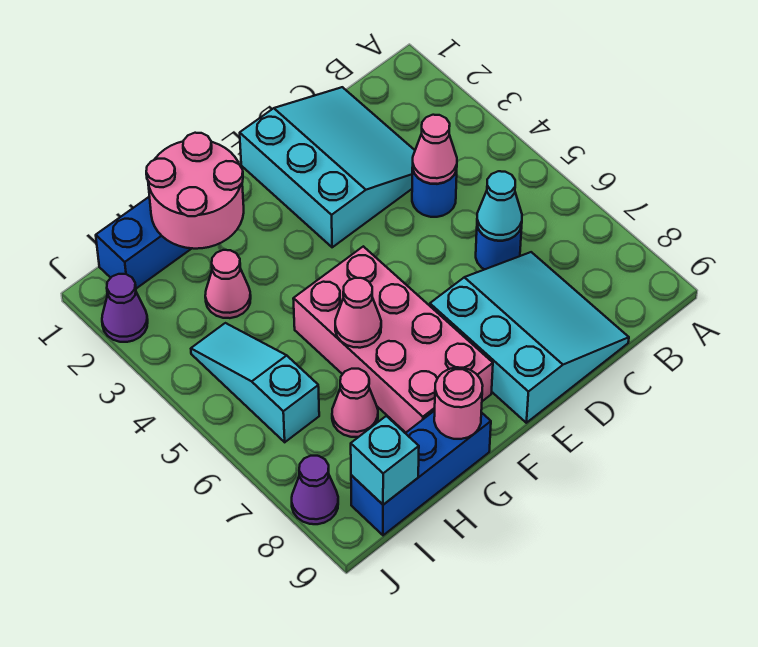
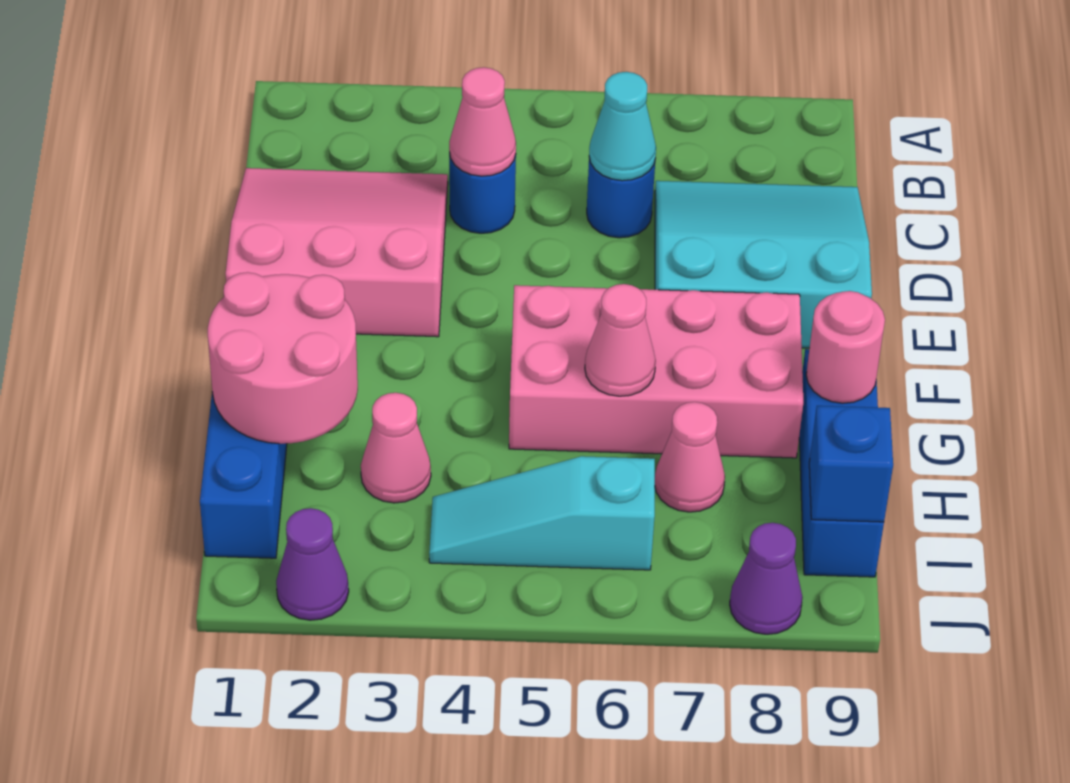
cyan 3x3 slope [240,87,415,247] -> pink 3x3 slope [226,168,448,337]
cyan 1x1 brick [351,416,419,505] -> blue 1x1 brick [809,406,893,522]

